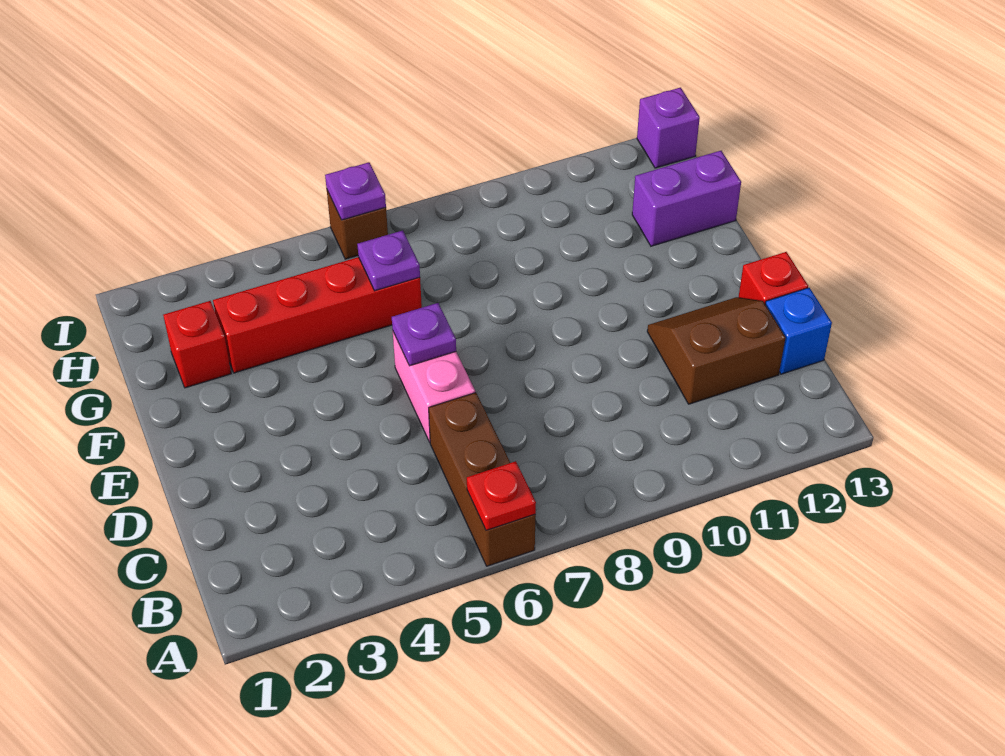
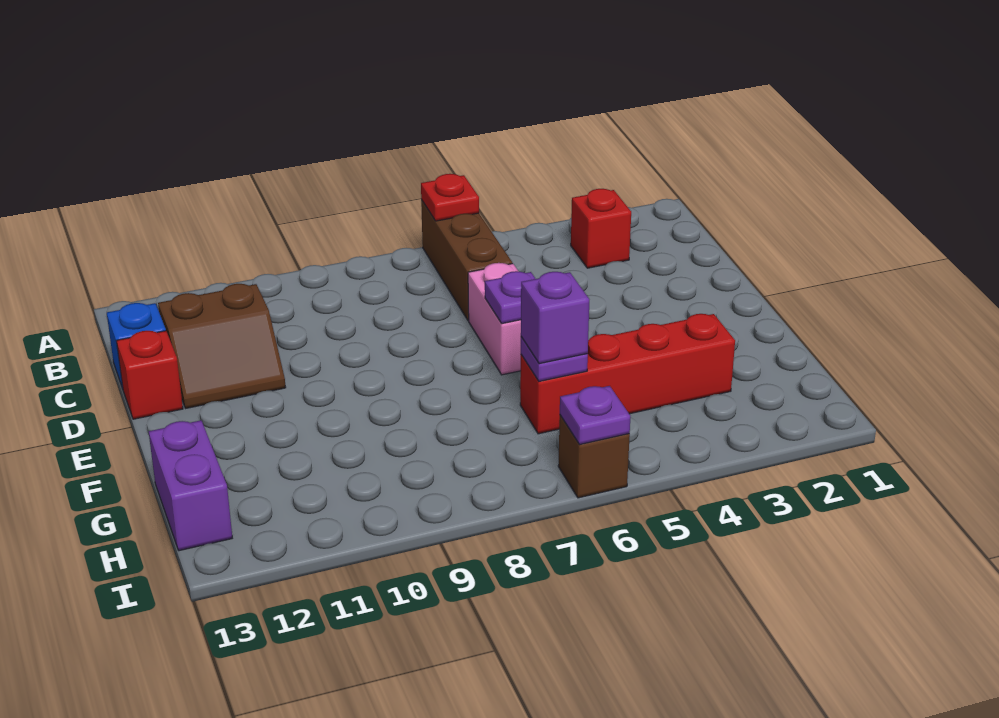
red 1x1 brick [163,301,231,388] -> red 1x1 brick moved to [571,189,631,268]
purple 1x2 brick [632,151,741,246] -> purple 1x2 brick turned to [149,420,232,551]
purple 1x1 brick [637,88,700,168] -> purple 1x1 brick moved to [521,272,589,364]

